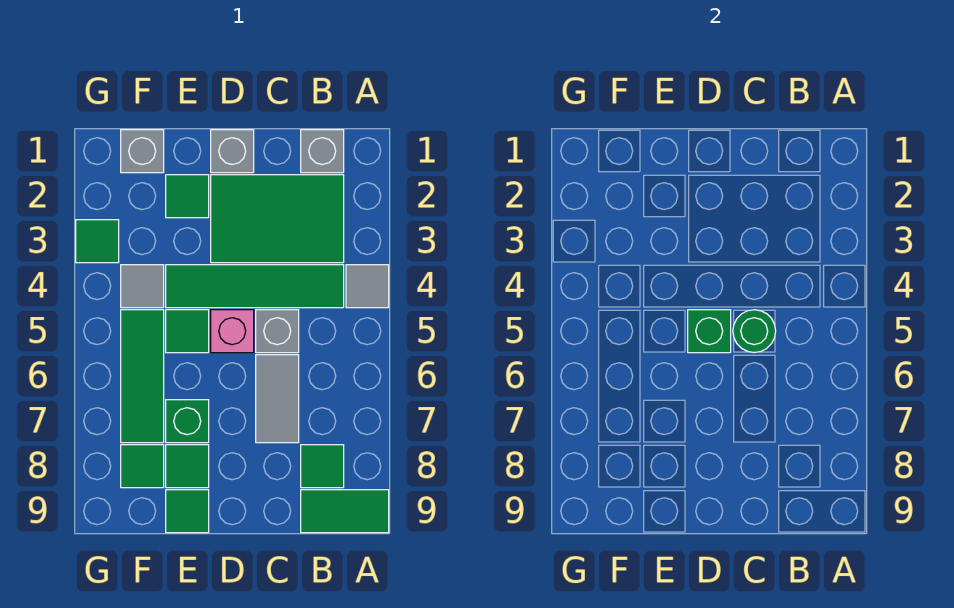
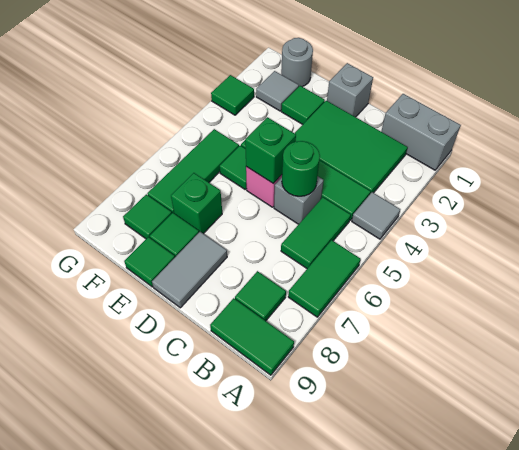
none -> green 1x2 tile [288,240,361,317]
grey 1x1 brick [301,130,344,173] -> grey 1x2 brick [381,94,461,170]
none -> green 1x2 tile [281,197,351,268]
grey 1x2 tile [256,355,299,443] -> grey 1x2 tile moved to [152,232,227,308]
grey 1x1 brick [121,130,164,173] -> grey 1x1 round brick [281,38,313,87]
grey 1x1 tile [121,265,164,308] -> grey 1x1 tile moved to [256,71,299,111]

